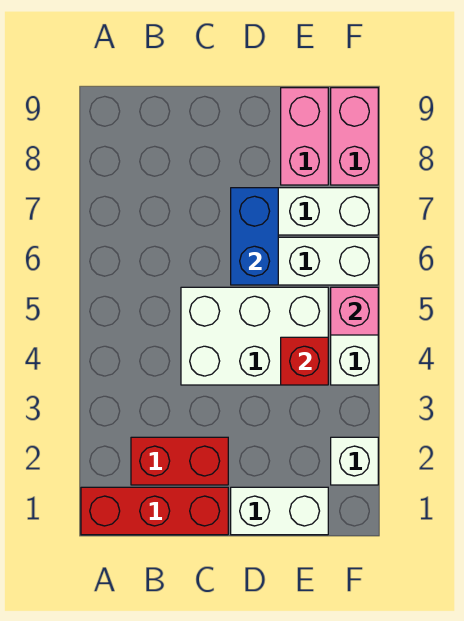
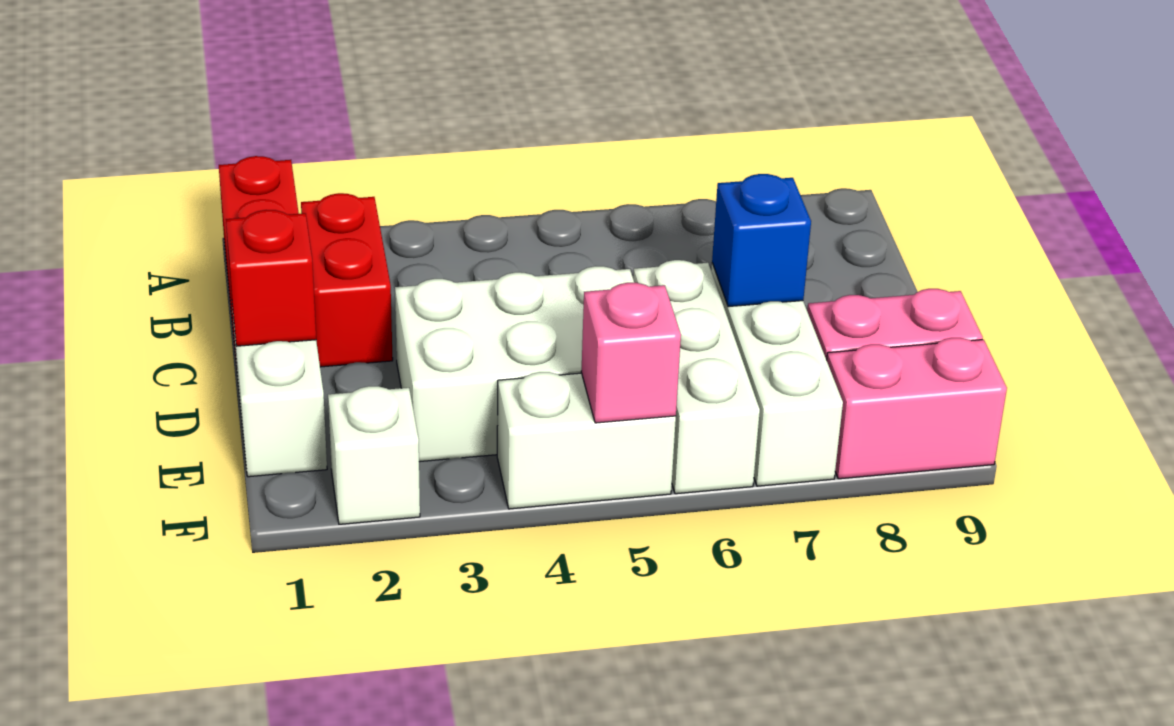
white 2x3 brick [181,287,328,385] -> white 2x3 brick turned to [395,266,634,462]
blue 1x2 brick [231,188,278,285] -> blue 1x1 brick [712,174,811,307]
red 1x1 brick [281,337,328,385] -> red 1x1 brick moved to [226,210,316,346]

